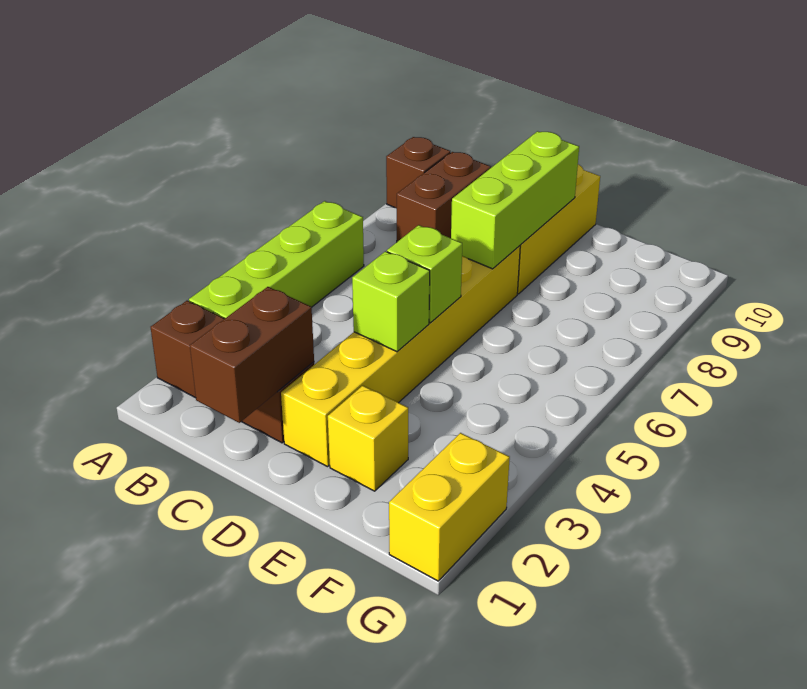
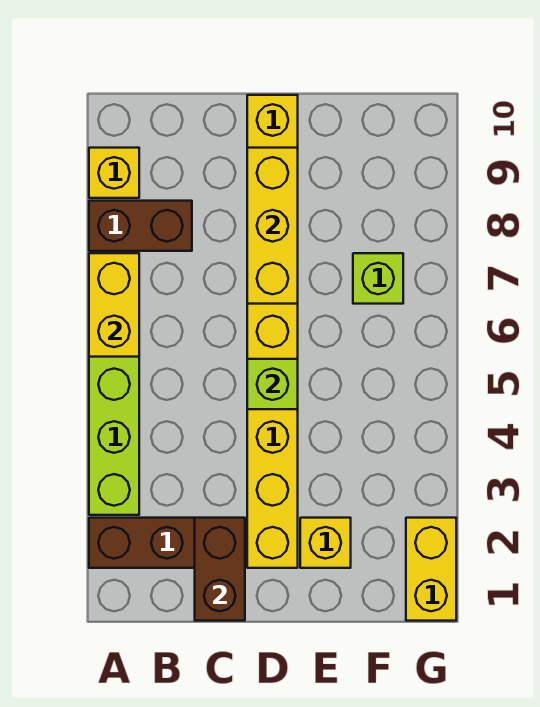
none -> yellow 1x2 brick [89,253,139,357]
brown 1x1 brick [386,137,450,208] -> yellow 1x1 brick [89,148,139,198]
brown 1x2 brick [397,152,491,242] -> brown 1x2 brick turned to [89,201,192,251]
lime 1x1 brick [352,251,430,352] -> lime 1x1 brick moved to [353,253,403,304]
lime 1x3 brick [451,131,579,269] -> yellow 1x3 brick [247,148,298,304]

